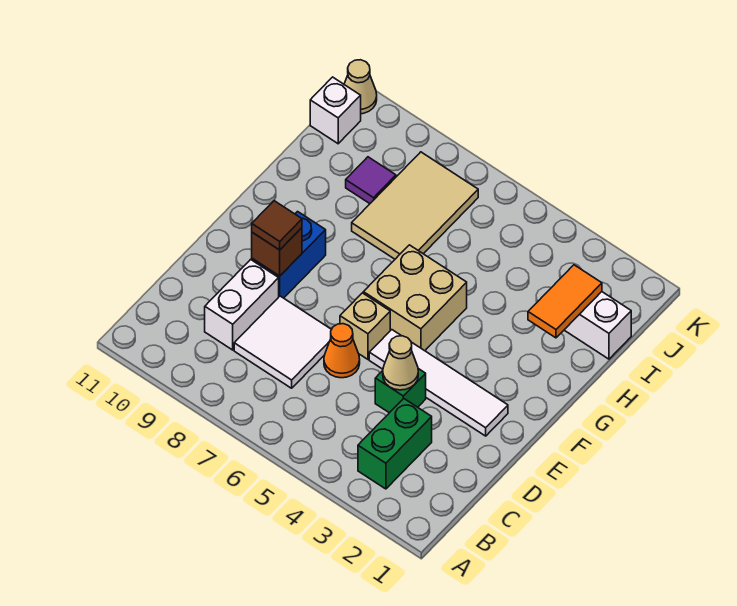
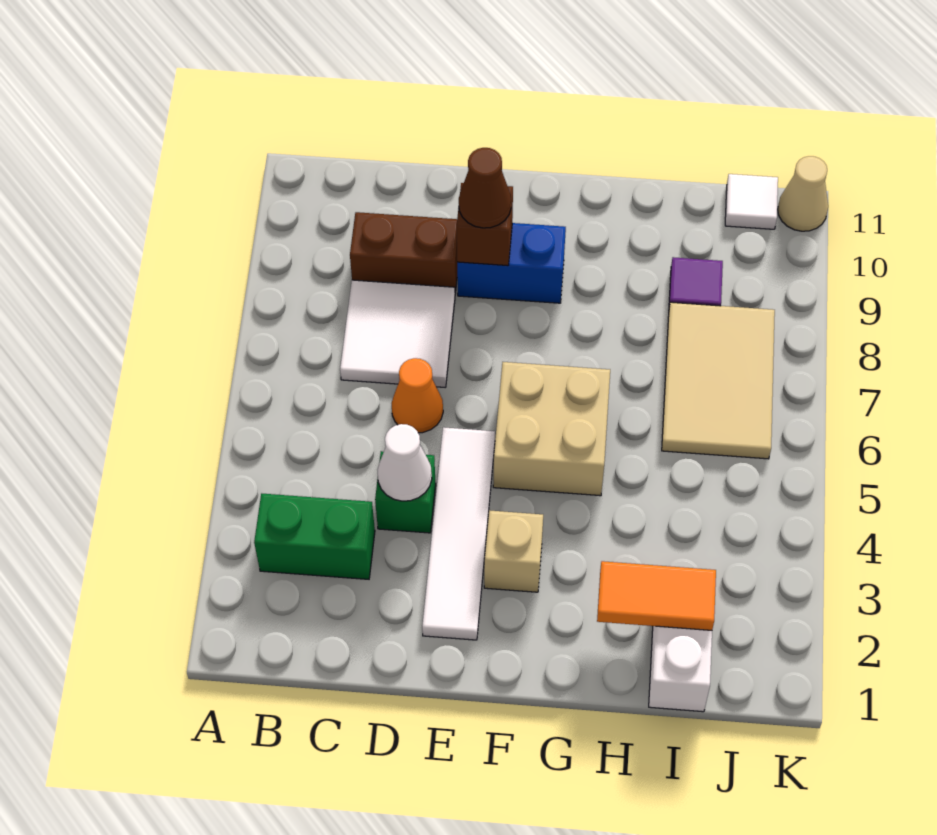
white 1x2 brick [205,260,279,350] -> brown 1x2 brick [350,212,457,294]
tan 1x1 cone [383,336,418,390] -> white 1x1 cone [378,424,432,501]
tan 1x1 brick [340,293,390,359] -> tan 1x1 brick moved to [484,510,543,592]
brown 1x1 tile [252,201,302,250] -> brown 1x1 cone [459,148,511,228]
tan 2x3 tile [352,152,478,259] -> tan 2x3 tile turned to [662,302,775,459]
white 1x1 brick [310,77,361,144] -> white 1x1 tile [725,174,778,229]

